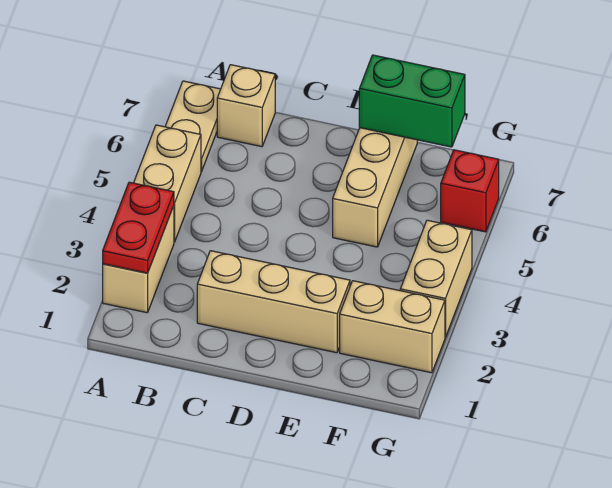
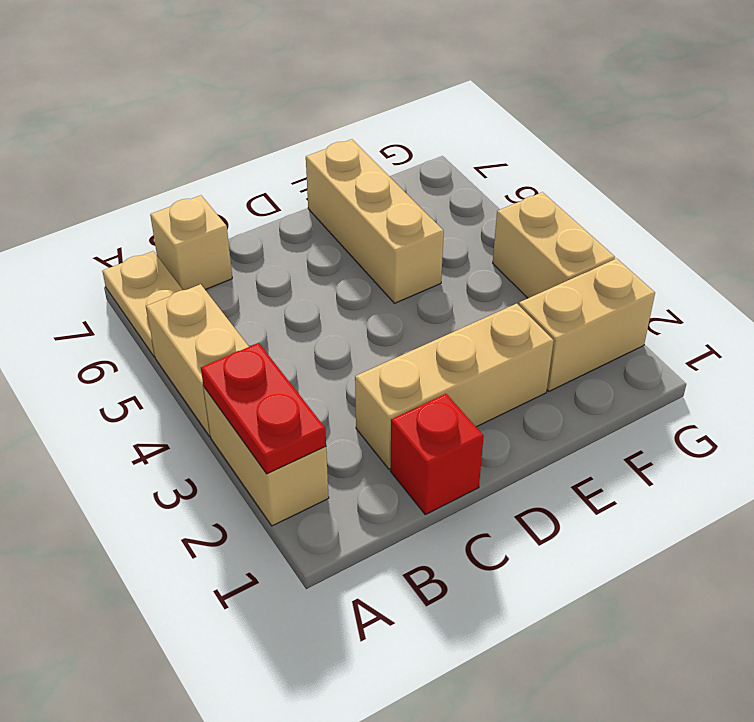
green 1x2 brick [359,55,465,147] -> none
red 1x1 brick [441,150,499,232] -> red 1x1 brick moved to [390,394,484,515]

